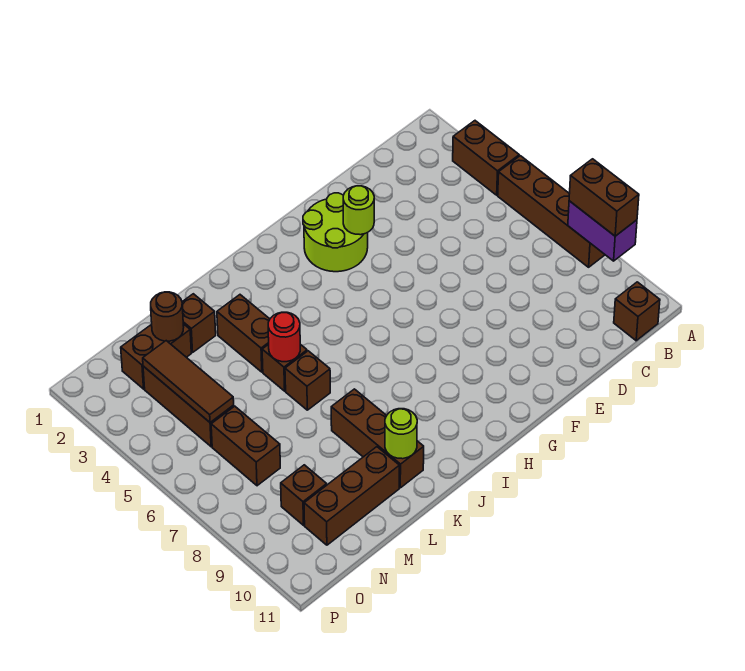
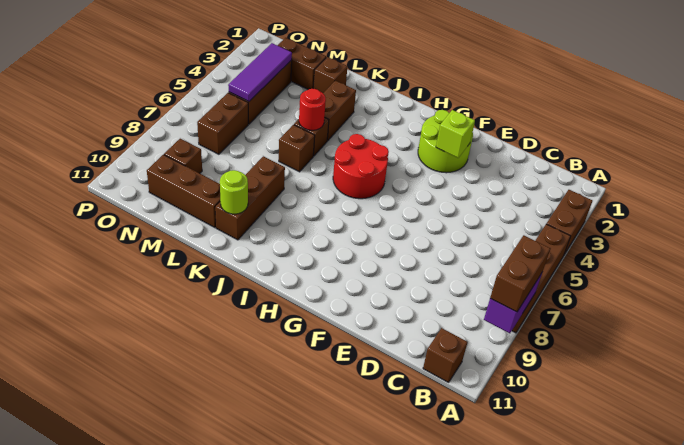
lime 1x1 round brick [343,186,374,235] -> lime 1x1 brick [436,110,475,158]
none -> red 2x2 round brick [333,134,389,199]
brown 1x1 round brick [151,292,184,341] -> none
brown 1x3 tile [143,341,234,422] -> purple 1x3 tile [228,43,292,102]

